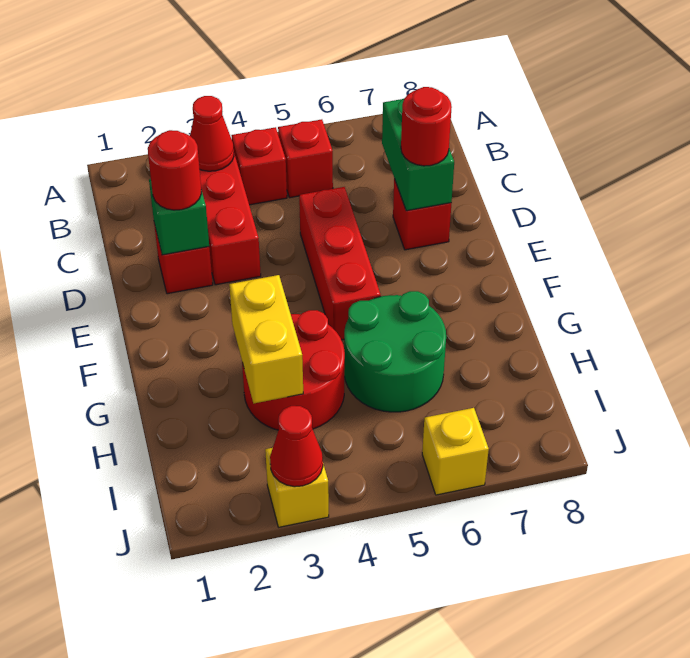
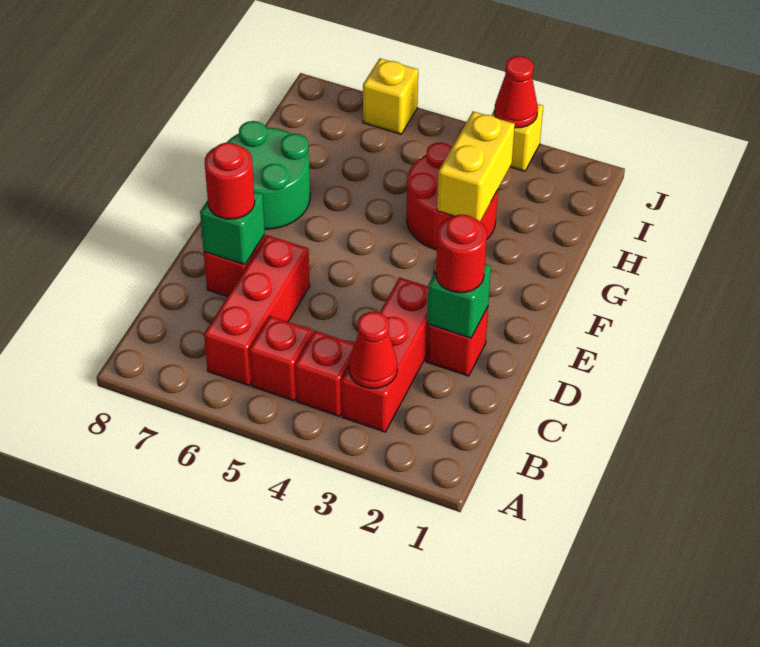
green 1x2 brick [382,99,454,211] -> green 1x1 brick [200,192,265,265]
red 1x3 brick [299,187,381,340] -> red 1x3 brick moved to [204,235,310,386]
green 2x2 round brick [344,291,446,412] -> green 2x2 round brick moved to [226,121,310,229]

